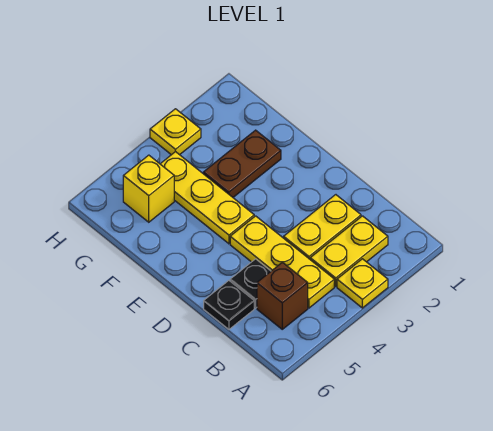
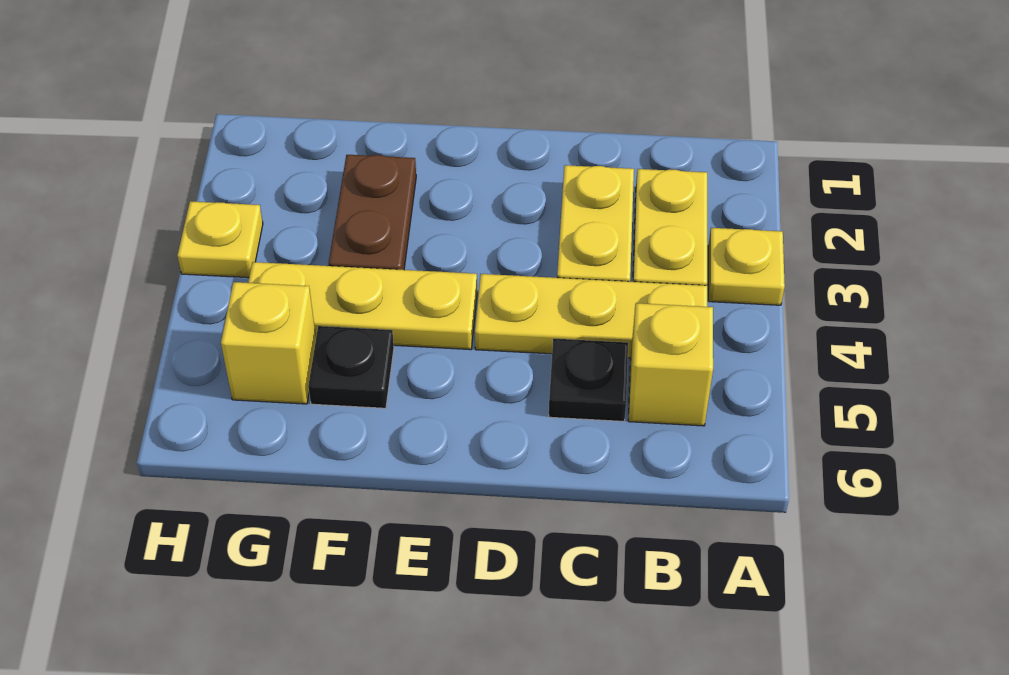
brown 1x1 brick [257,262,308,329] -> yellow 1x1 brick [628,303,713,426]
black 1x1 plate [204,281,254,329] -> black 1x1 plate moved to [308,326,394,408]

